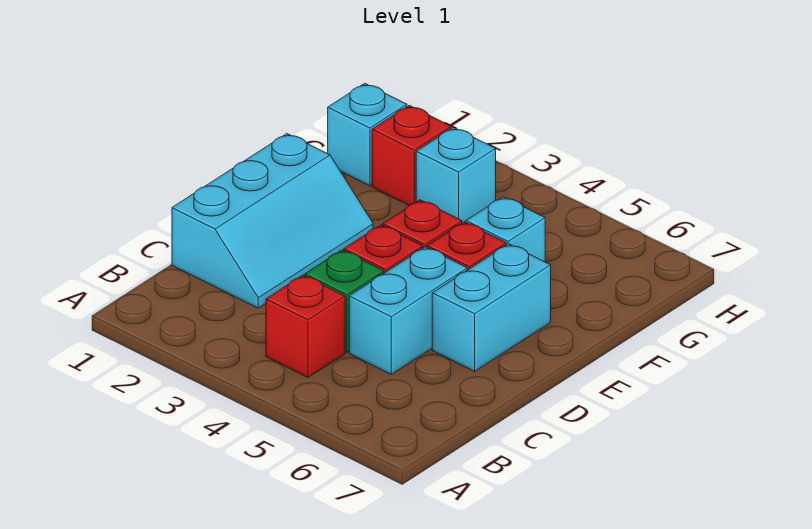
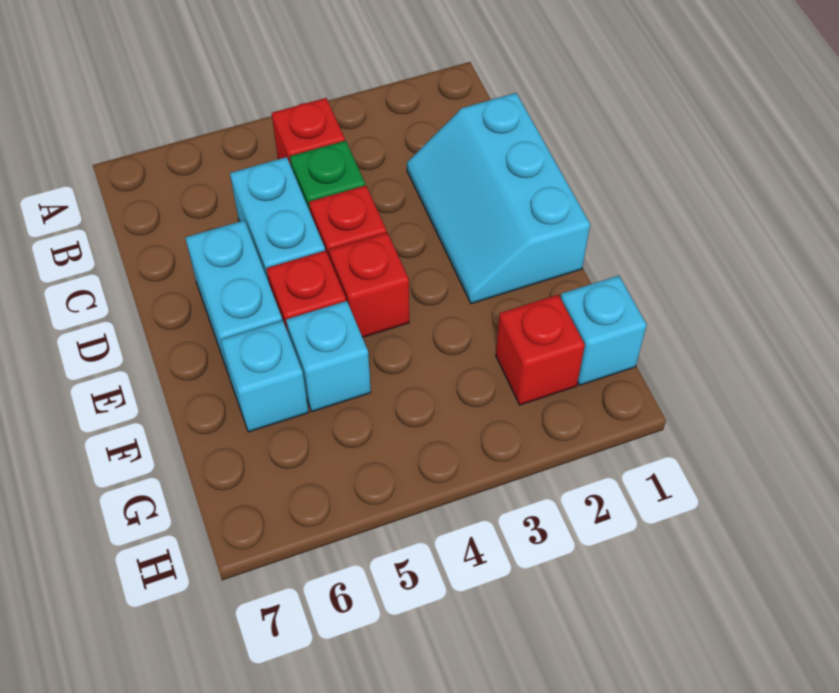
cyan 1x1 brick [416,128,496,223] -> cyan 1x1 brick moved to [221,320,308,432]

